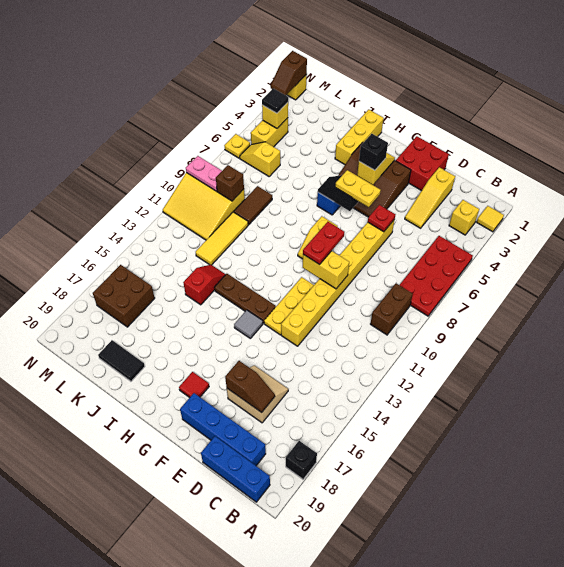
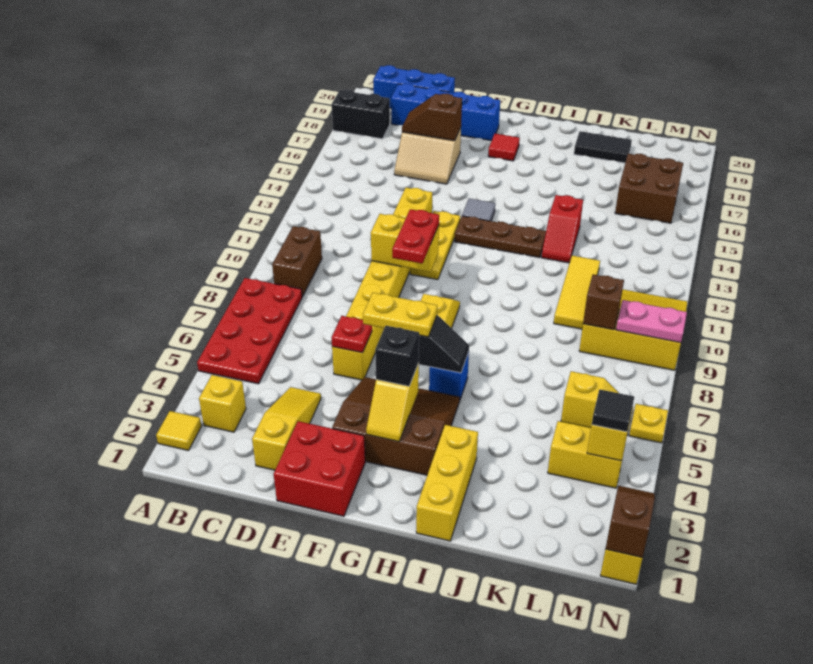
black 1x1 brick [286,441,317,479] -> black 1x2 brick [332,90,390,139]
brown 1x2 tile [234,186,272,225] -> none
yellow 1x2 brick [251,118,288,147] -> yellow 1x2 brick turned to [548,421,623,488]

